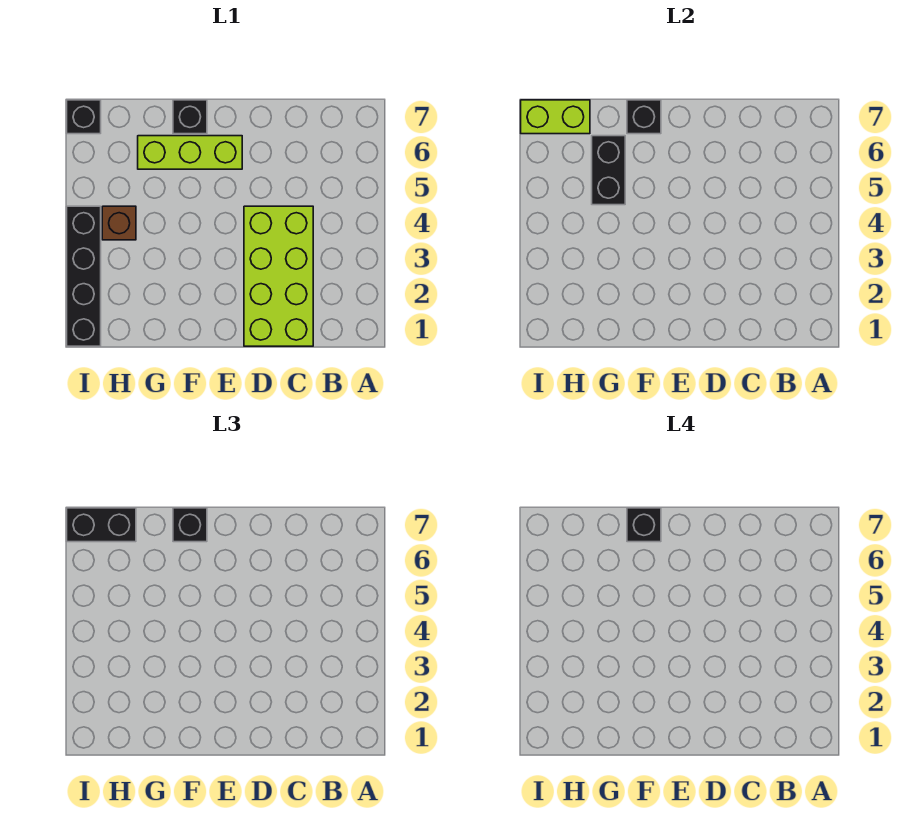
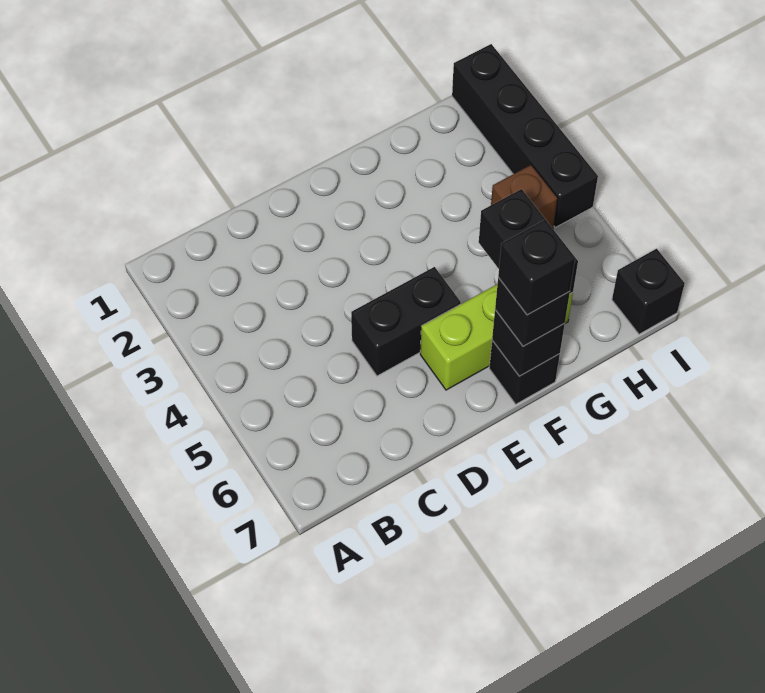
lime 2x4 brick [244,206,313,346] -> none
lime 1x2 brick [521,100,590,134] -> none
black 1x2 brick [67,508,136,542] -> black 1x2 brick moved to [351,267,461,376]

